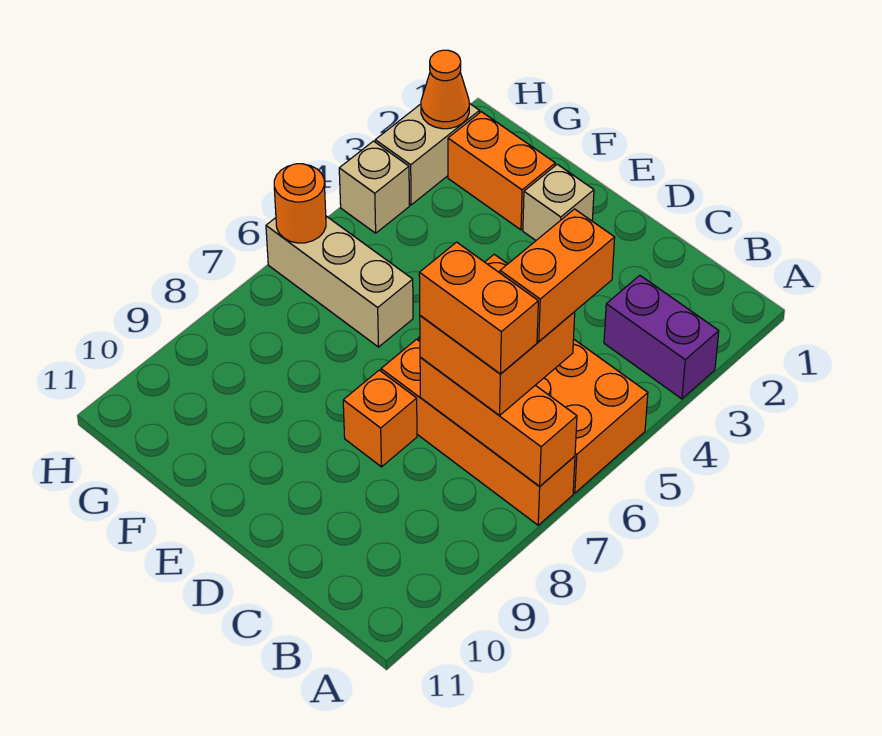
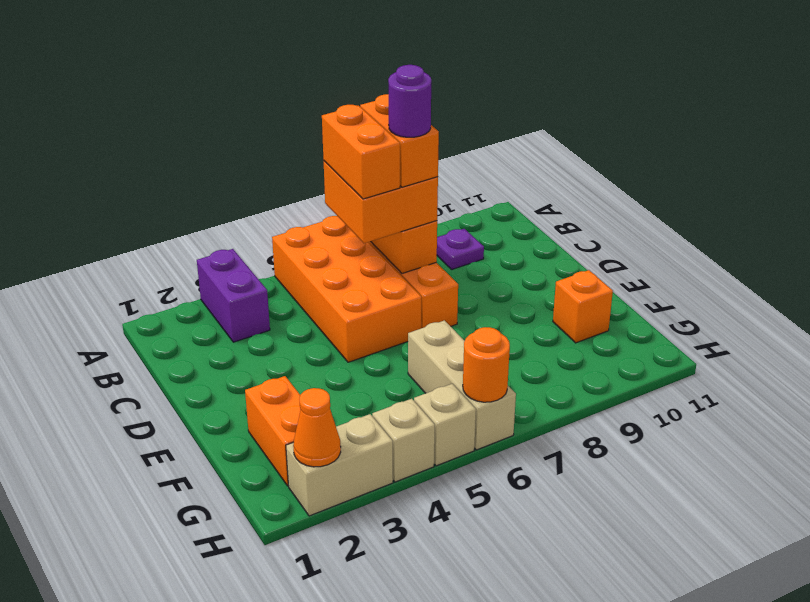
orange 1x2 brick [500,209,615,342] -> orange 1x2 brick turned to [322,105,400,199]
none -> purple 1x1 plate [437,229,484,269]
none -> purple 1x1 round brick [388,65,431,137]
orange 1x1 brick [343,370,417,467] -> orange 1x1 brick moved to [553,270,613,343]
tan 1x1 brick [523,164,594,240] -> tan 1x1 brick moved to [414,384,476,466]

